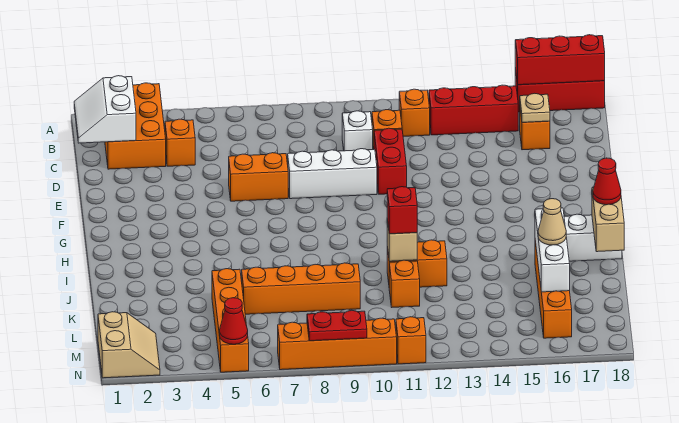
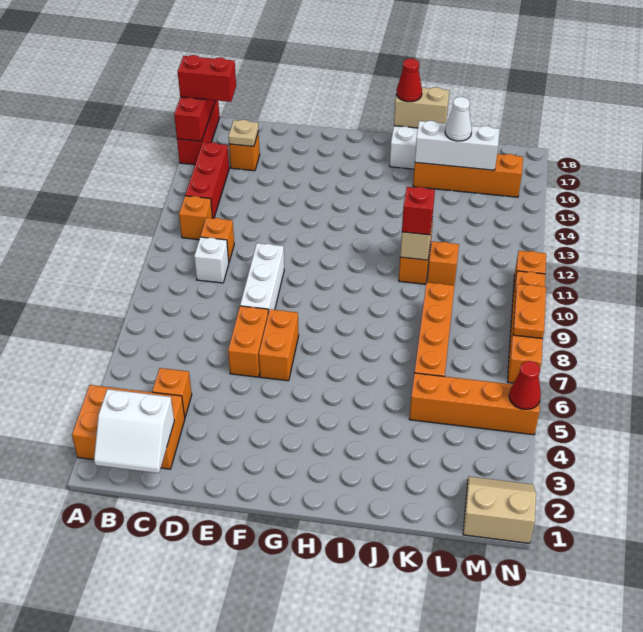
red 1x2 brick [374,128,407,194] -> red 1x2 brick moved to [178,55,236,102]
none -> orange 1x2 brick [259,309,299,381]
tan 1x1 cone [538,199,566,245] -> white 1x1 cone [445,97,472,141]
red 1x2 plate [307,310,367,341] -> orange 1x2 plate [513,284,546,339]

